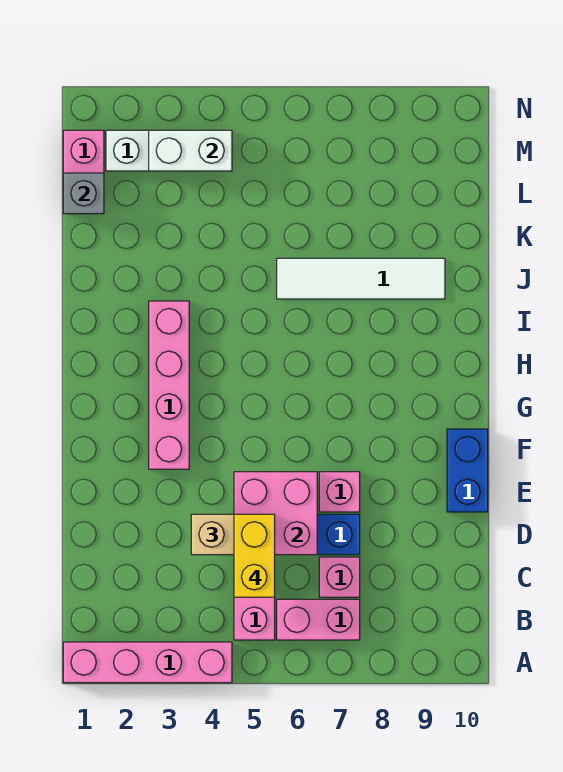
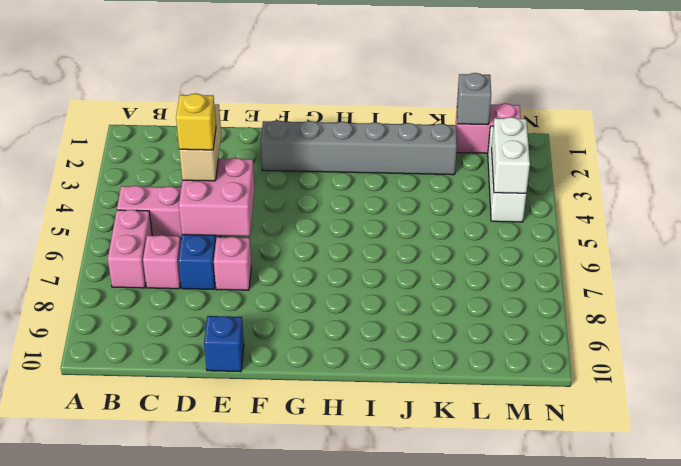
pink 1x4 brick [63,642,232,683] -> none
yellow 1x2 brick [234,514,275,597] -> yellow 1x1 brick [176,93,216,150]
blue 1x2 brick [447,429,488,512] -> blue 1x1 brick [204,316,244,372]
none -> grey 1x6 brick [261,120,457,175]
pink 1x4 brick [149,301,189,469] -> none
white 1x4 tile [277,258,445,299] -> none

